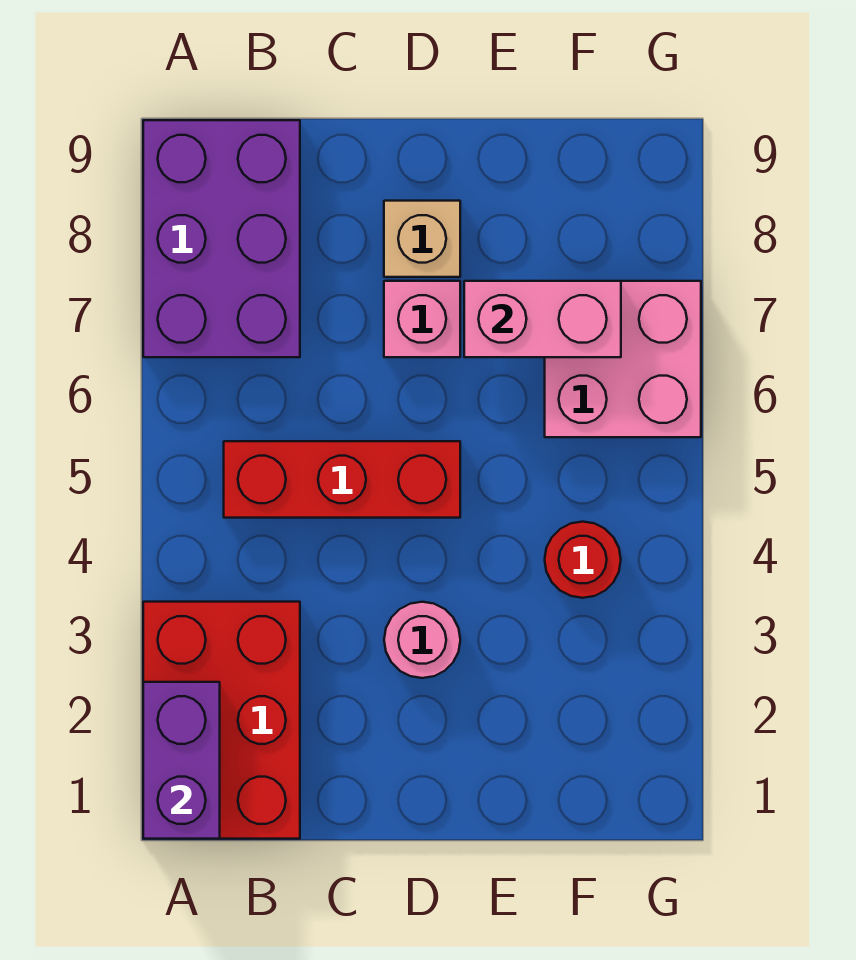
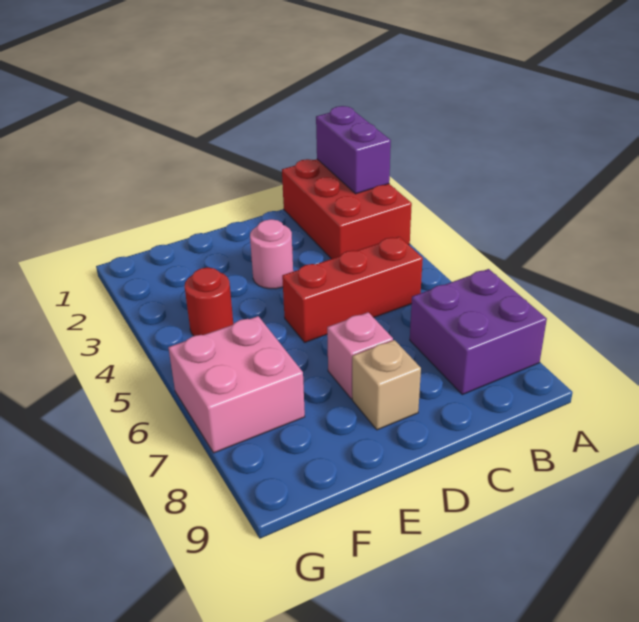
purple 2x3 brick [143,120,300,357] -> purple 2x2 brick [410,269,547,395]
pink 1x2 brick [464,281,621,357] -> none

